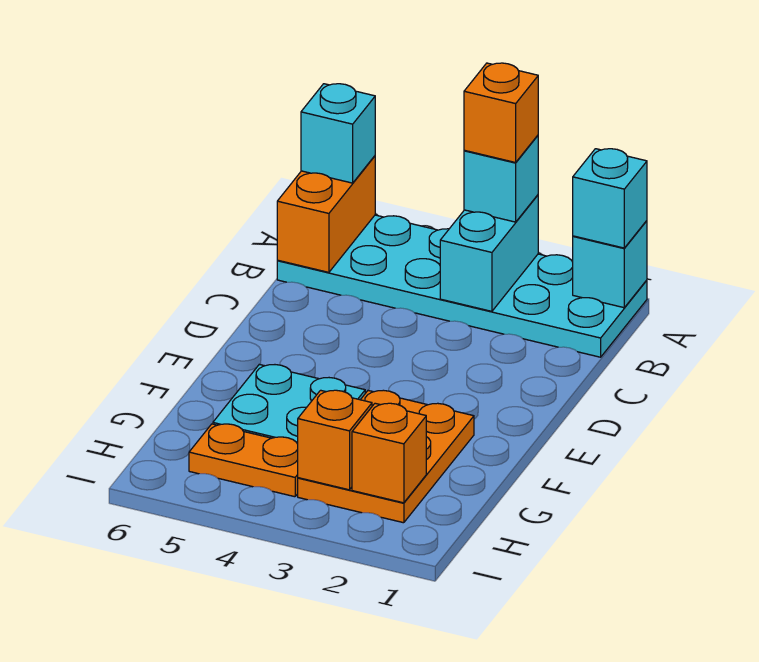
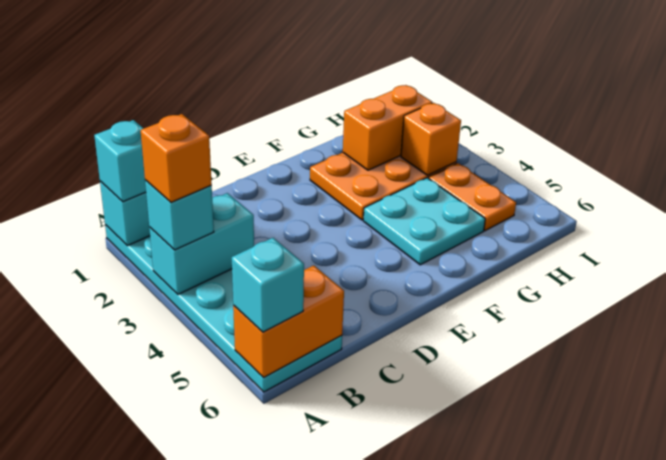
orange 1x1 brick [352,403,426,503] -> orange 1x2 brick [343,85,432,170]

